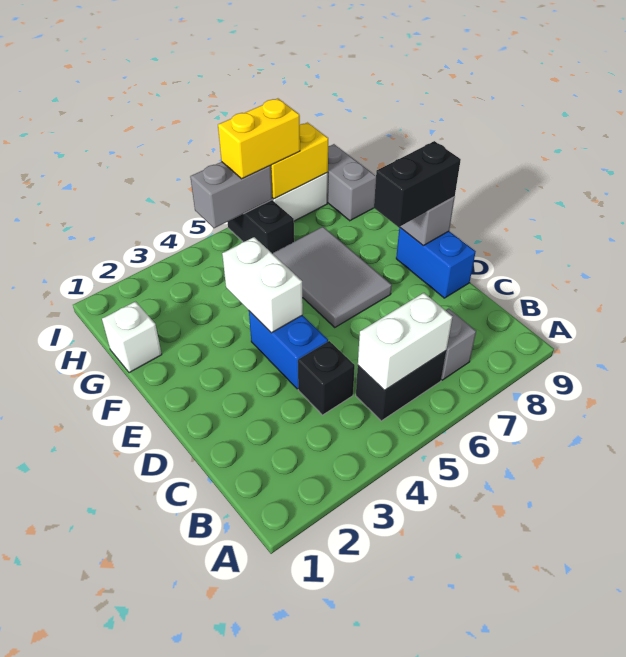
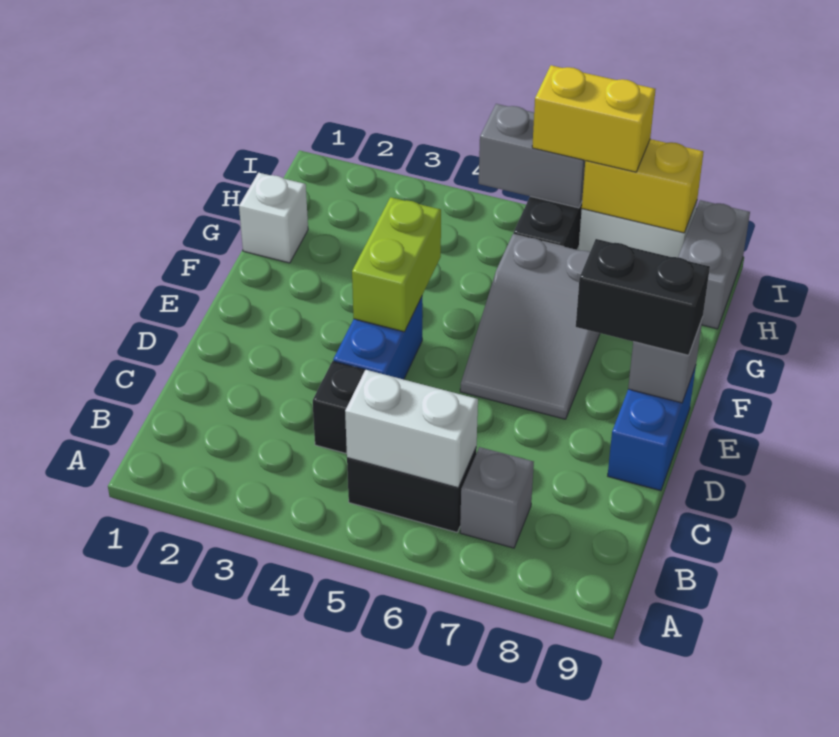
white 1x2 brick [222,237,303,333] -> lime 1x2 brick [352,197,441,332]
grey 2x3 tile [272,227,392,327] -> grey 2x3 slope [460,234,600,419]

